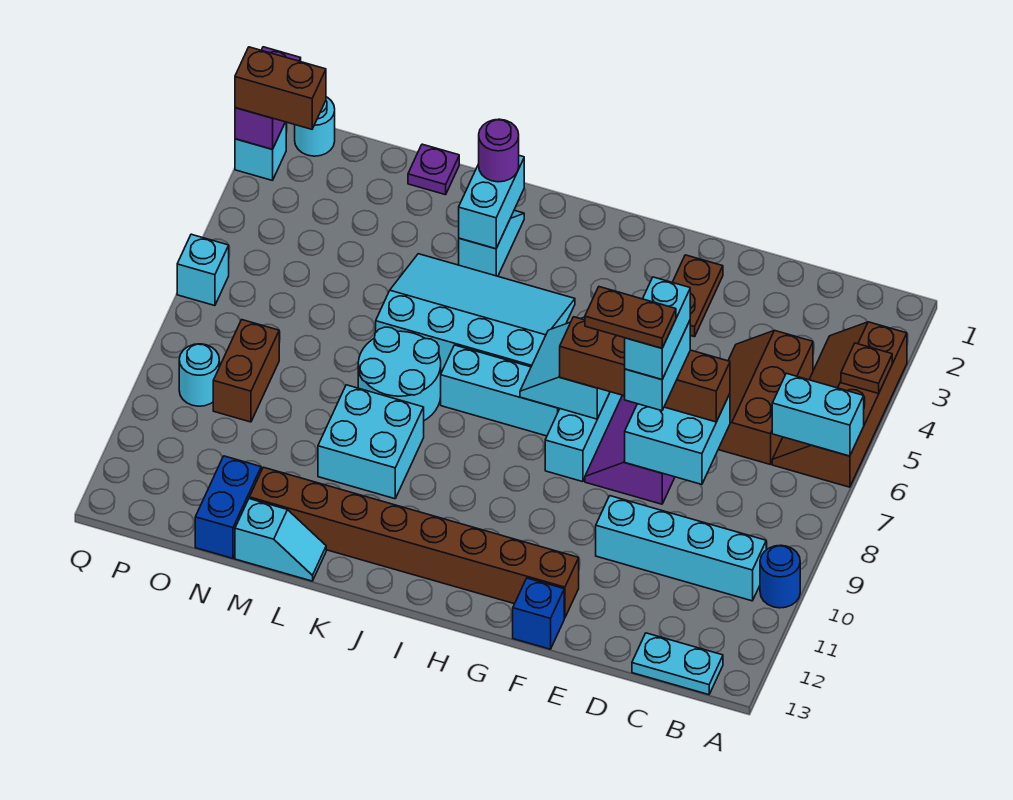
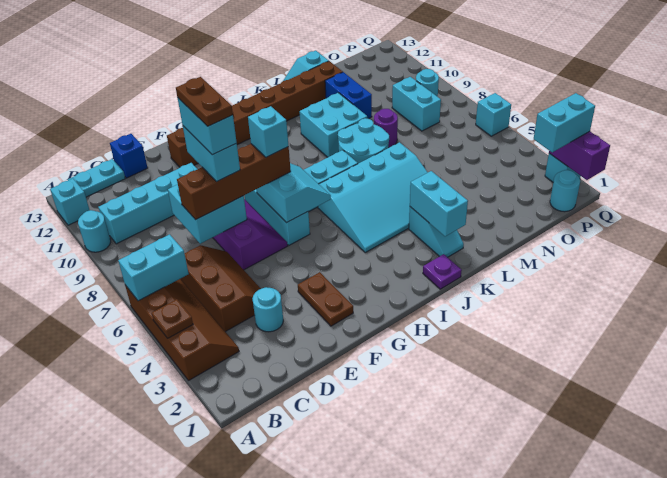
blue 1x1 round brick [760,545,800,608] -> cyan 1x1 round brick [78,210,111,252]
none -> cyan 1x1 brick [50,179,90,225]
none -> cyan 1x1 round brick [252,287,283,332]
brown 1x2 plate [585,287,676,348] -> brown 1x2 plate turned to [176,77,233,126]
blue 1x1 brick [513,578,564,649] -> blue 1x1 brick moved to [110,134,148,178]
none -> cyan 1x1 brick [248,106,288,157]
purple 1x1 round brick [479,119,519,182] -> purple 1x1 round brick moved to [374,109,398,148]
purple 1x1 plate [408,144,459,195] -> purple 1x1 plate moved to [423,254,462,289]
blue 1x2 brick [195,456,261,558] -> blue 1x2 brick moved to [325,72,372,119]
brown 1x2 brick [213,320,279,422] -> cyan 1x2 brick [392,77,441,131]
brown 1x2 brick [235,47,326,129] -> cyan 1x2 brick [534,93,595,152]

